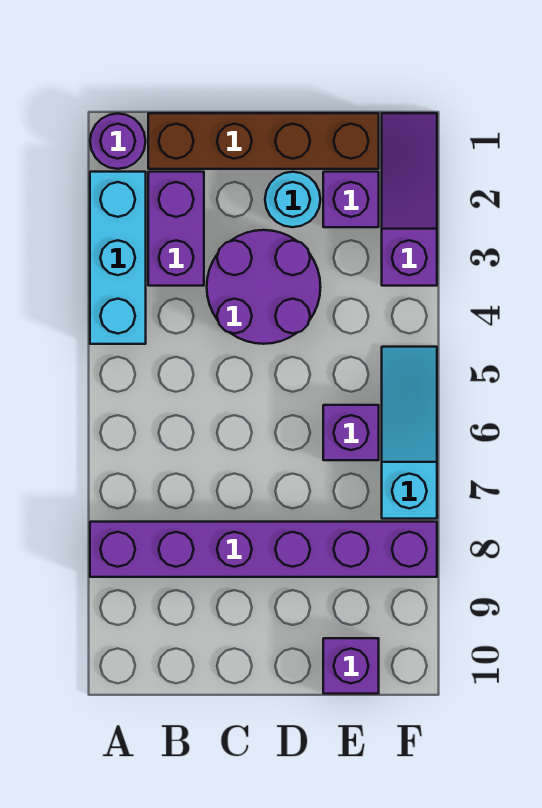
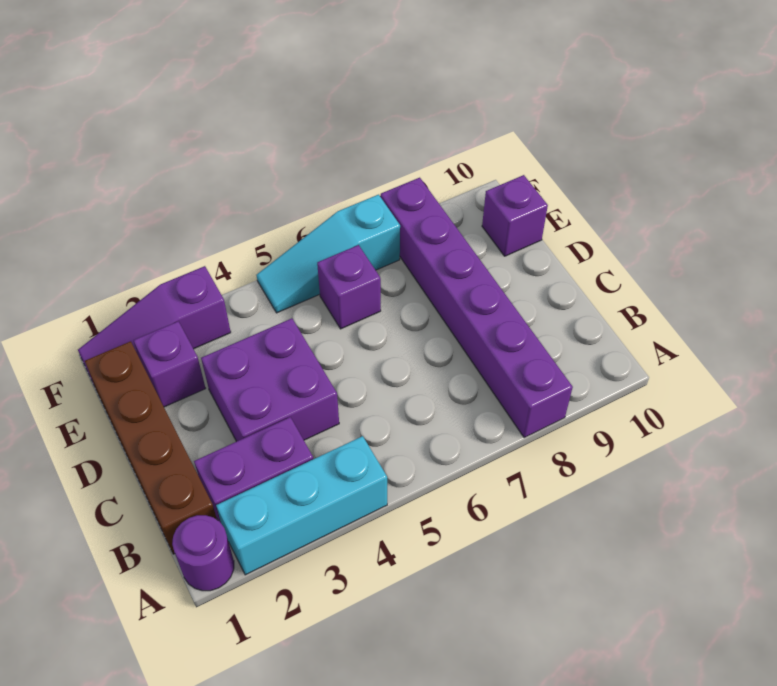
purple 2x2 round brick [207,230,320,344] -> purple 2x2 brick [201,318,339,441]
cyan 1x1 round brick [265,172,320,227] -> none

